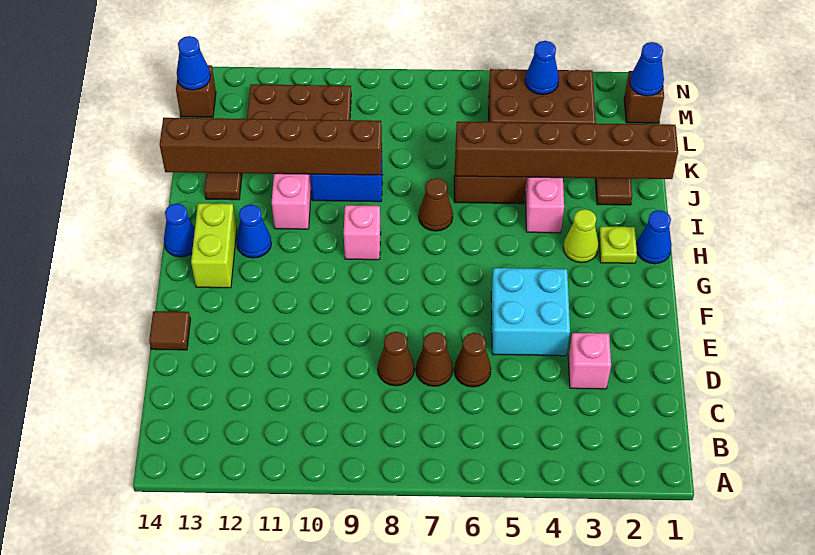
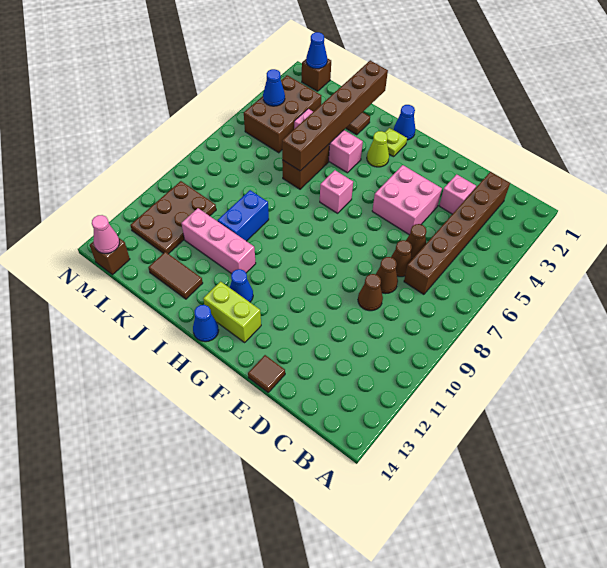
cyan 2x2 brick [491,268,570,356] -> pink 2x2 brick [372,165,442,235]
pink 1x1 brick [344,205,381,260] -> pink 1x1 brick moved to [320,170,353,213]
brown 1x1 cone [419,178,453,231] -> brown 1x1 cone moved to [358,274,383,311]
brown 1x6 brick [160,118,382,175] -> brown 1x6 brick moved to [404,172,510,294]
blue 1x1 cone [177,36,210,90] -> pink 1x1 cone [92,215,119,253]

